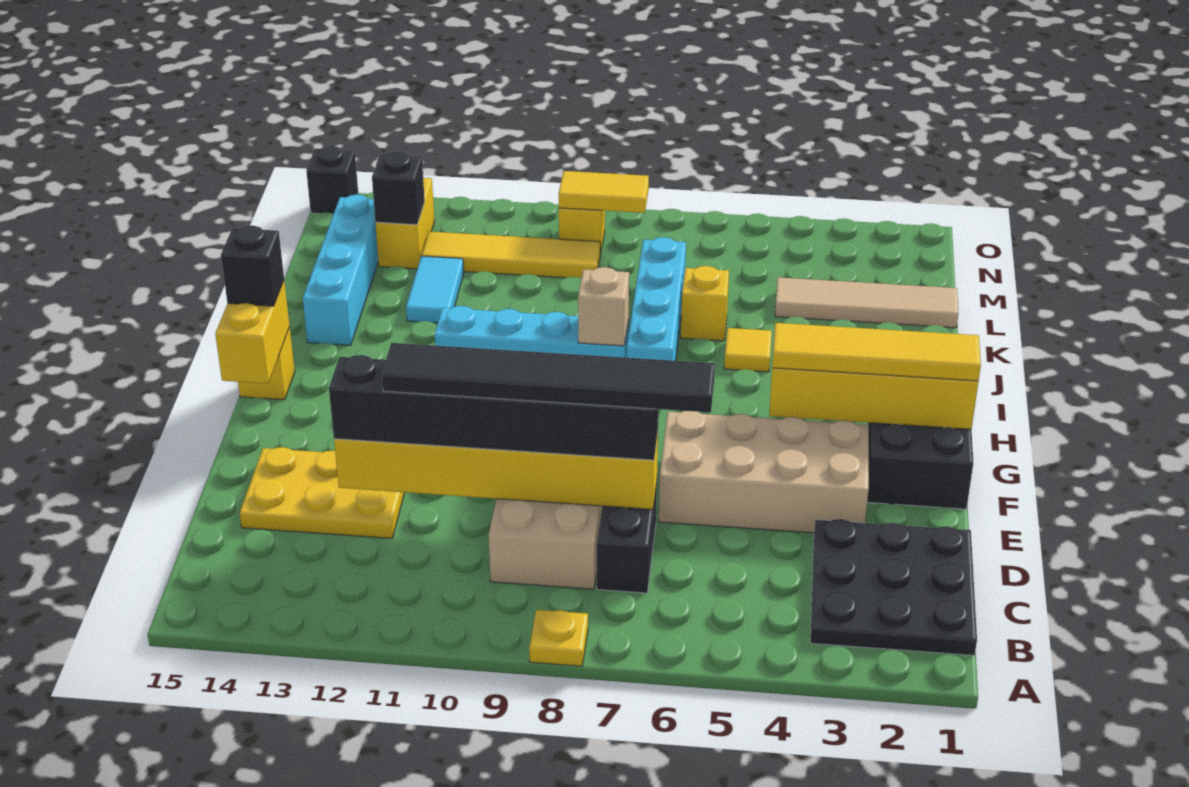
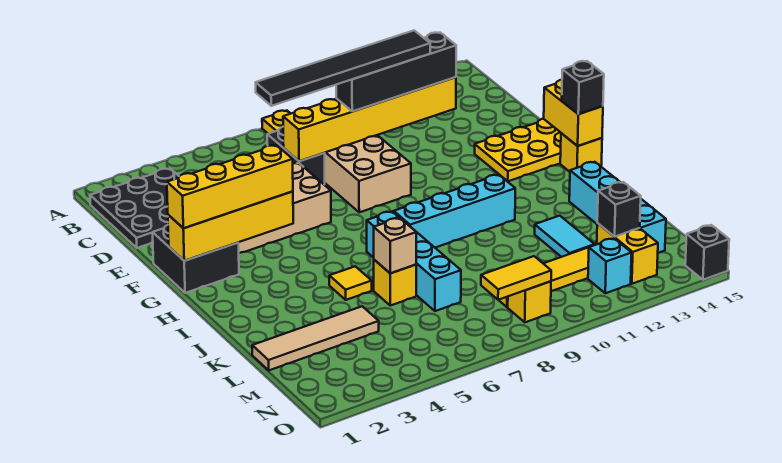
black 1x6 brick [329,355,659,460] -> black 1x4 brick [336,33,456,111]
yellow 2x3 plate [240,447,405,538] -> yellow 2x3 plate moved to [475,119,561,181]
yellow 1x4 tile [772,323,981,381] -> yellow 1x4 brick [167,145,293,228]
tan 1x1 brick [578,267,629,346] -> tan 1x1 brick moved to [374,218,416,273]
none -> cyan 1x1 brick [588,239,632,293]

